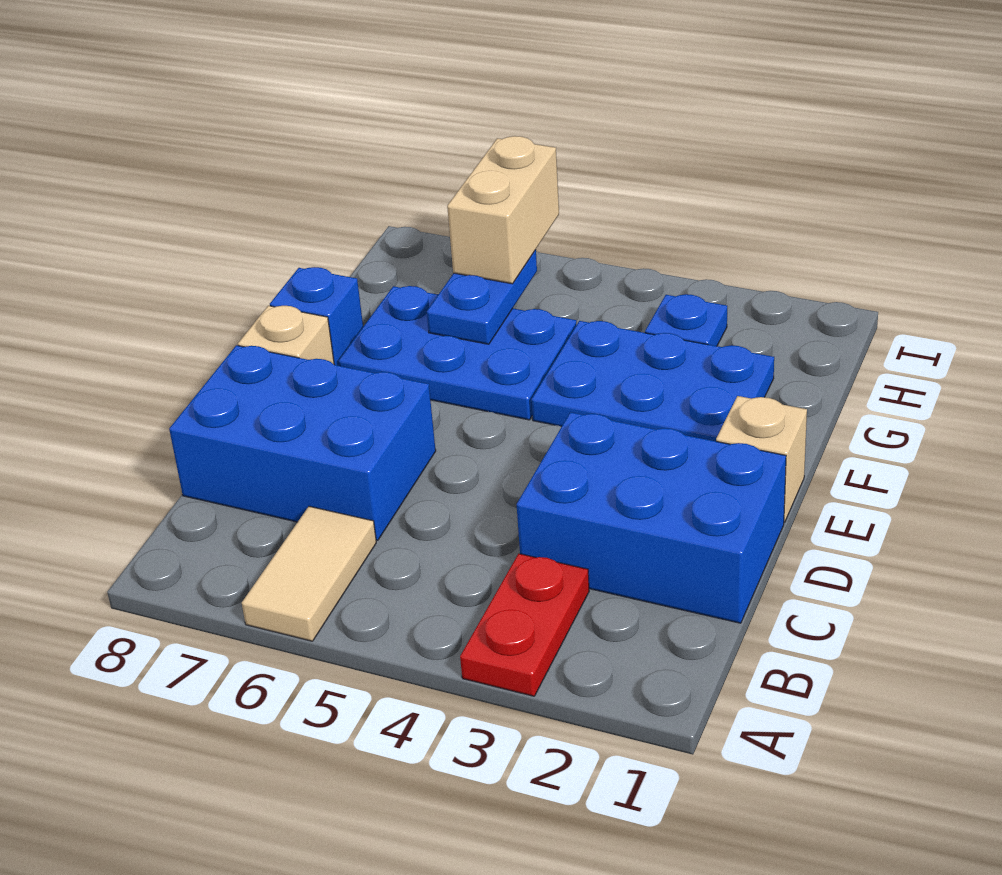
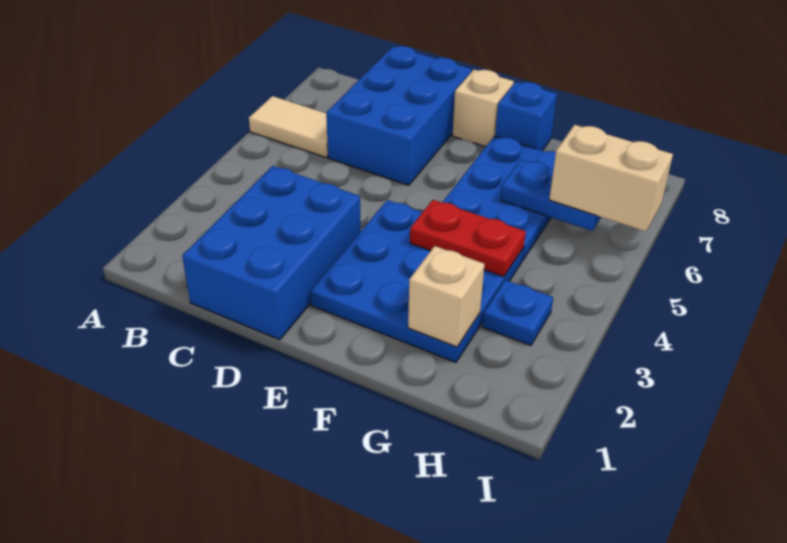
red 1x2 plate [460,554,589,696] -> red 1x2 plate moved to [410,200,526,277]
tan 1x1 brick [716,396,807,522] -> tan 1x1 brick moved to [408,246,485,347]
blue 2x3 plate [531,321,774,441] -> blue 3x3 plate [310,200,524,362]

